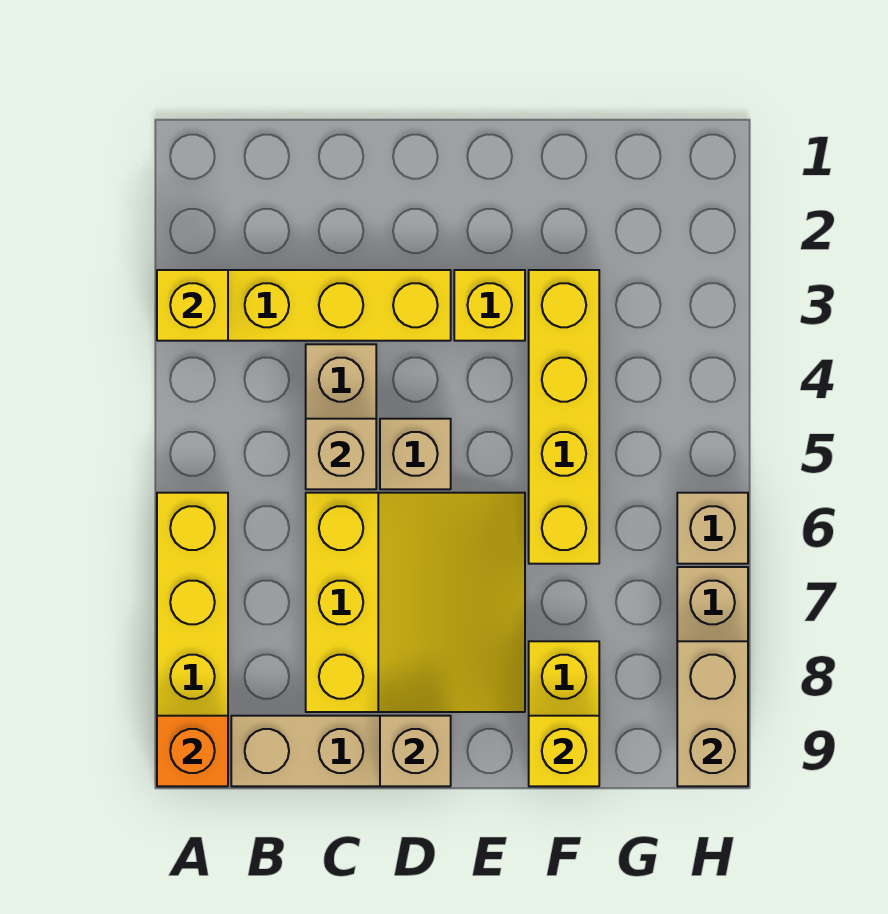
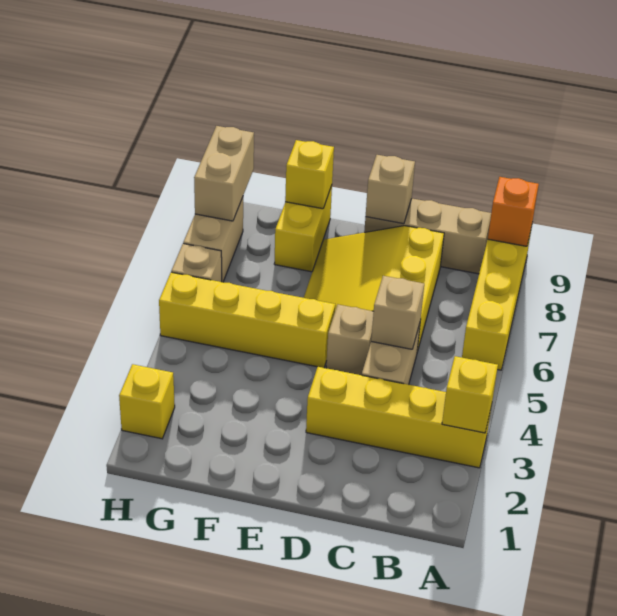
yellow 1x1 brick [454,270,525,341] -> yellow 1x1 brick moved to [119,364,175,439]
yellow 1x4 brick [529,270,599,564] -> yellow 1x4 brick turned to [159,272,335,368]

